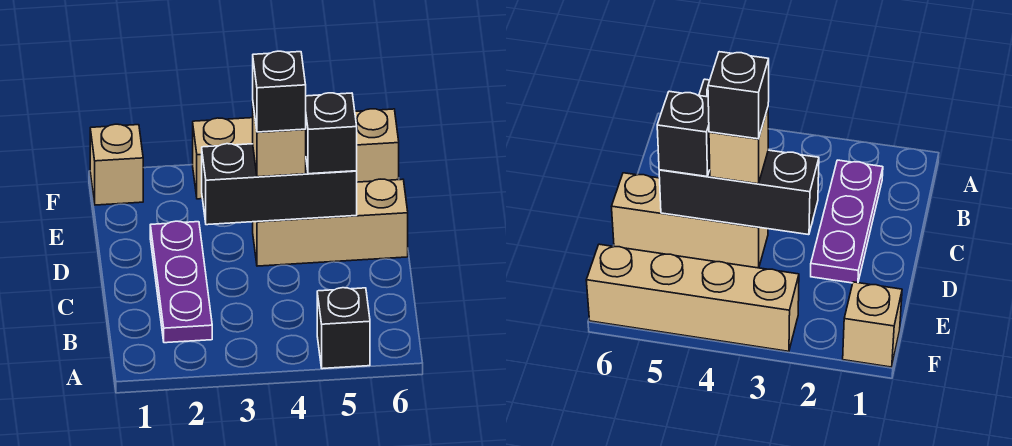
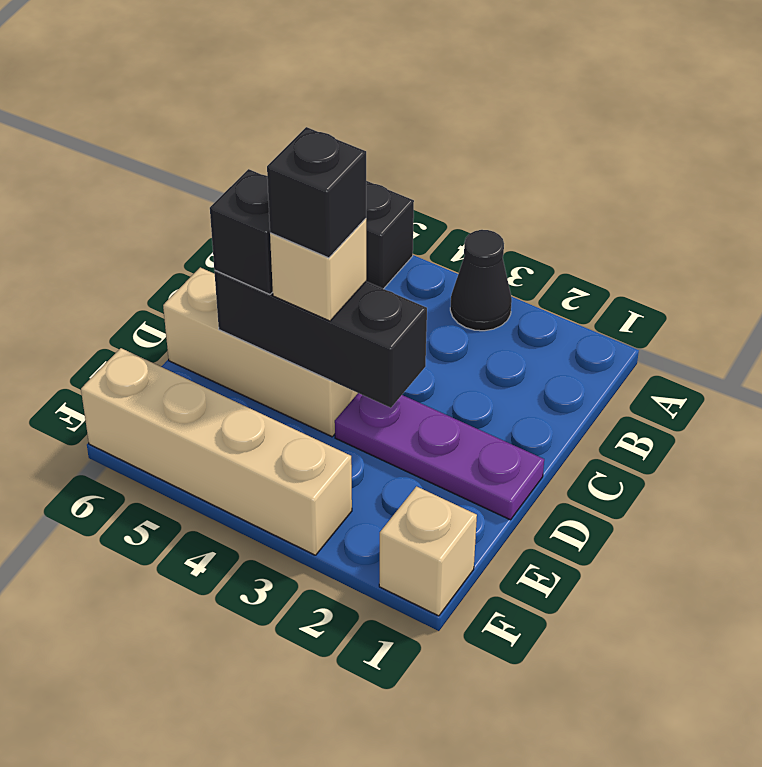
none -> black 1x1 cone [450,230,512,331]
purple 1x3 plate [150,221,212,343] -> purple 1x3 plate turned to [335,393,544,520]

